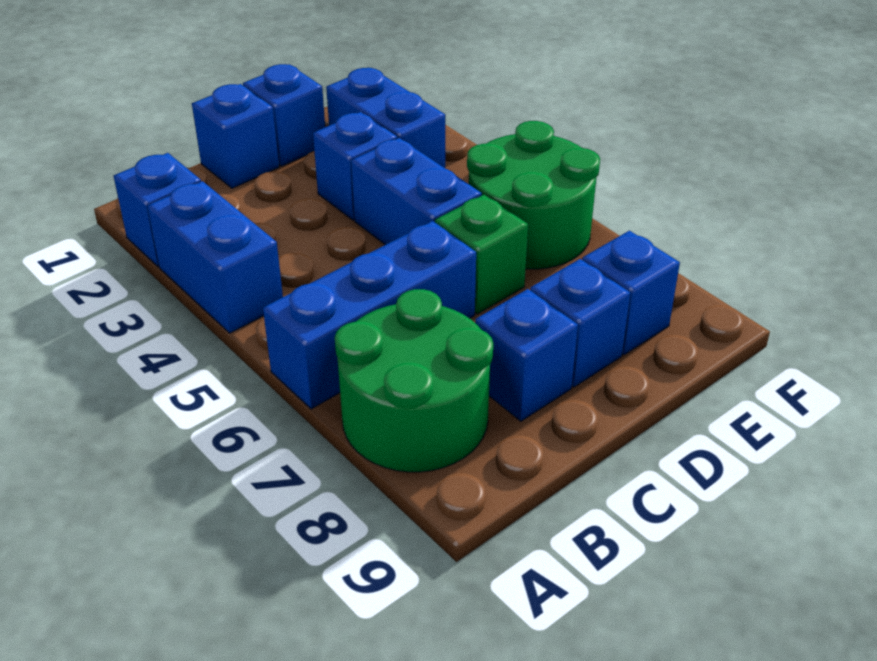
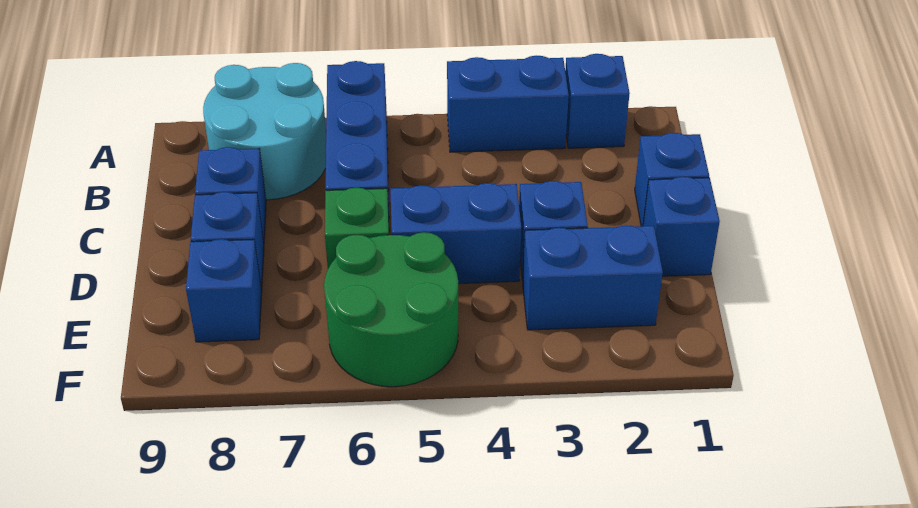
green 2x2 round brick [335,289,493,472] -> cyan 2x2 round brick [203,63,326,200]

